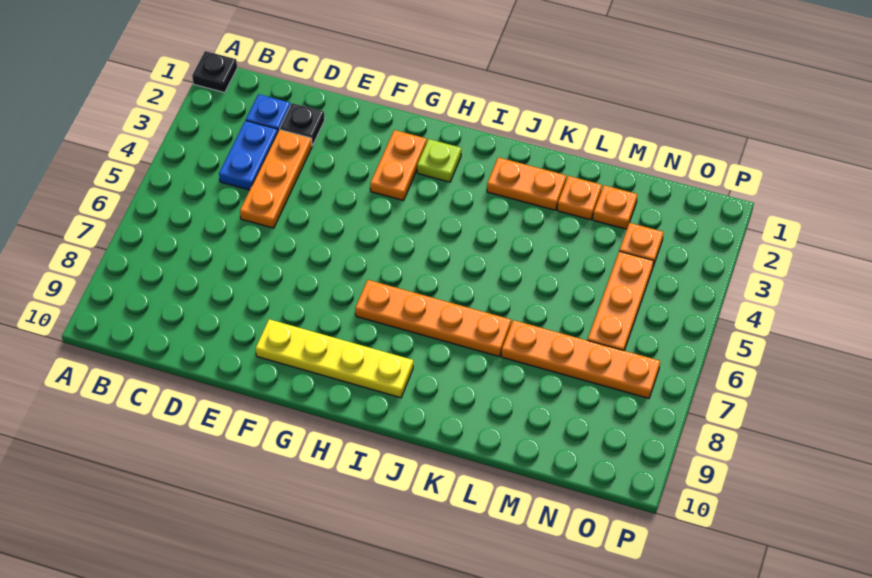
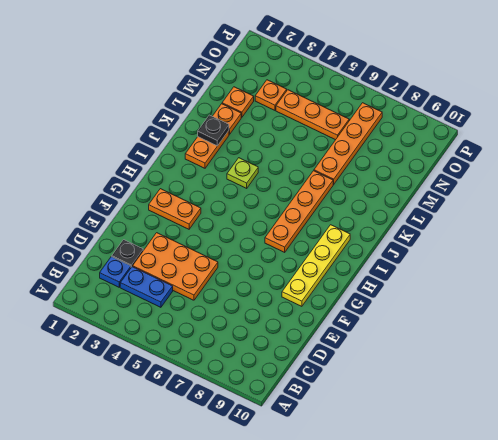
black 1x1 plate [192,51,237,92] -> black 1x1 plate moved to [198,115,229,146]
orange 1x3 plate [240,130,312,228] -> orange 2x3 plate [133,233,218,300]
lime 1x1 plate [417,139,461,182] -> lime 1x1 plate moved to [227,158,258,188]

